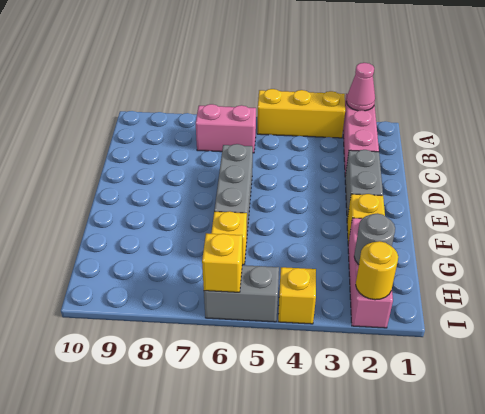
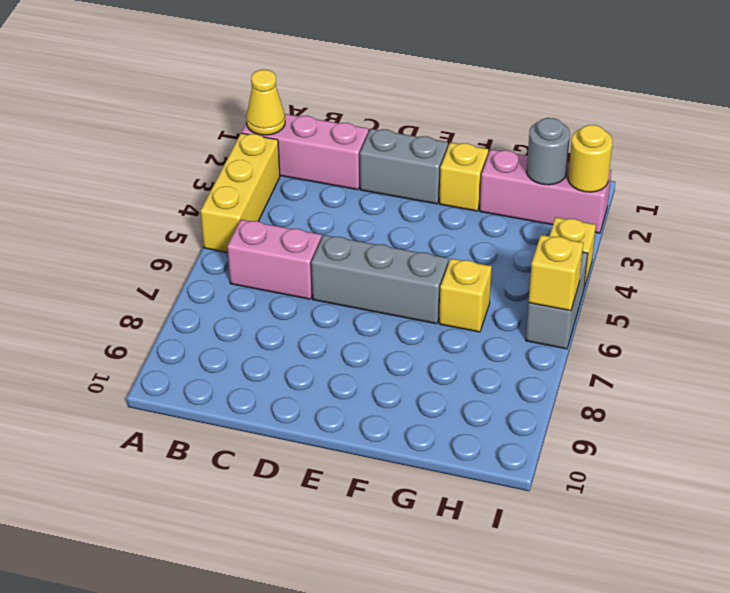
pink 1x1 cone [346,63,375,111] -> yellow 1x1 cone [246,70,285,135]
pink 1x2 brick [196,104,256,153] -> pink 1x2 brick turned to [227,220,322,299]

